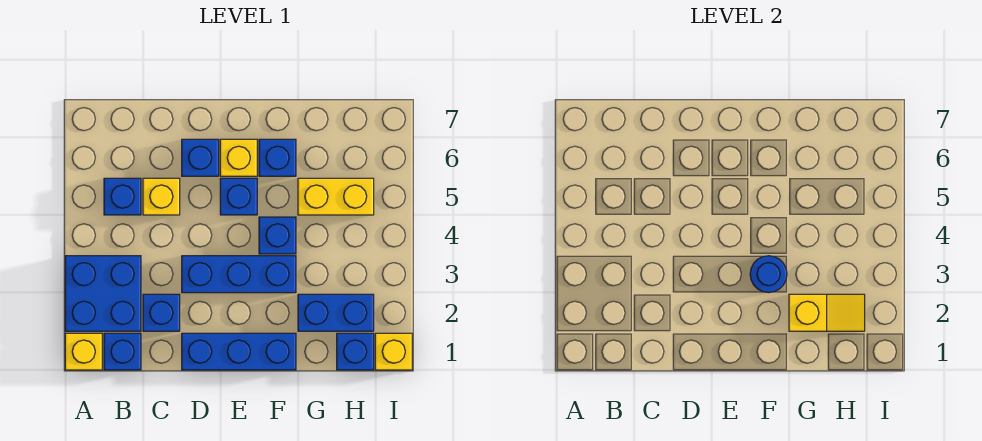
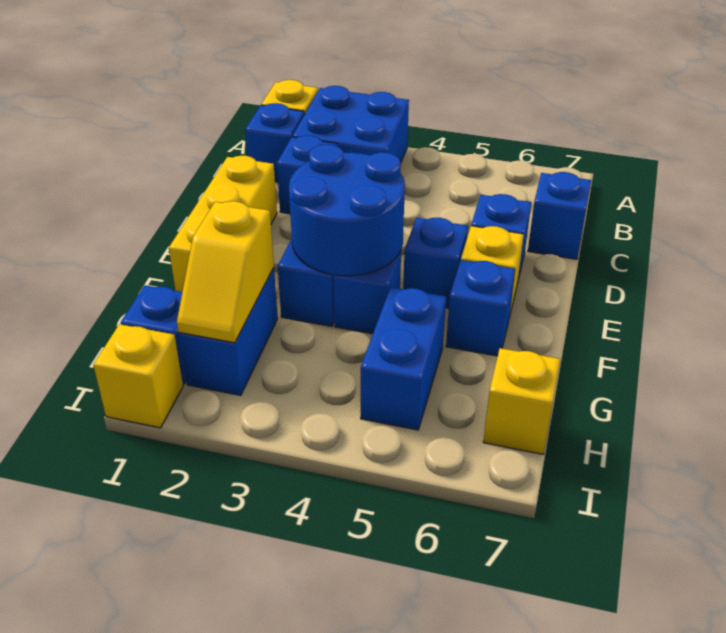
blue 1x1 brick [104,178,141,215] -> blue 1x1 brick moved to [528,172,591,259]
yellow 1x1 brick [143,178,180,215] -> yellow 1x1 brick moved to [483,348,560,454]
blue 1x3 brick [182,333,296,370] -> yellow 1x3 brick [169,156,277,292]
blue 1x1 round brick [750,256,787,293] -> blue 2x2 round brick [289,144,405,276]
yellow 1x2 brick [298,178,374,215] -> blue 1x2 brick [361,287,446,430]

